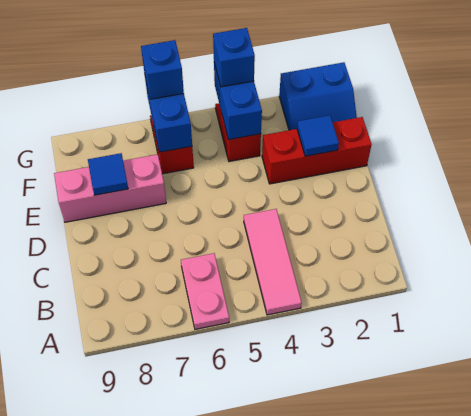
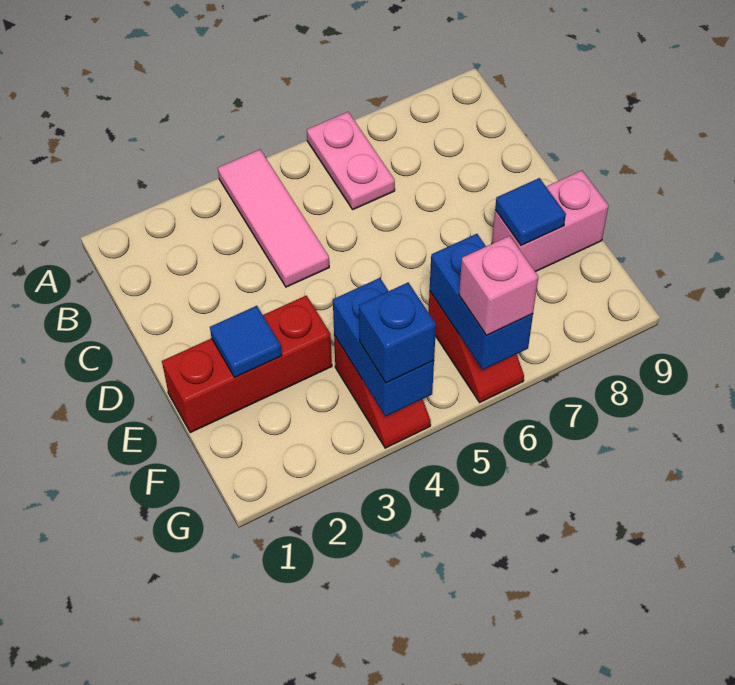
pink 1x3 brick [54,154,166,222] -> pink 1x2 brick [492,171,608,272]
blue 2x2 slope [279,62,357,130] -> none
blue 1x1 brick [141,40,184,99] -> pink 1x1 brick [459,236,538,336]

